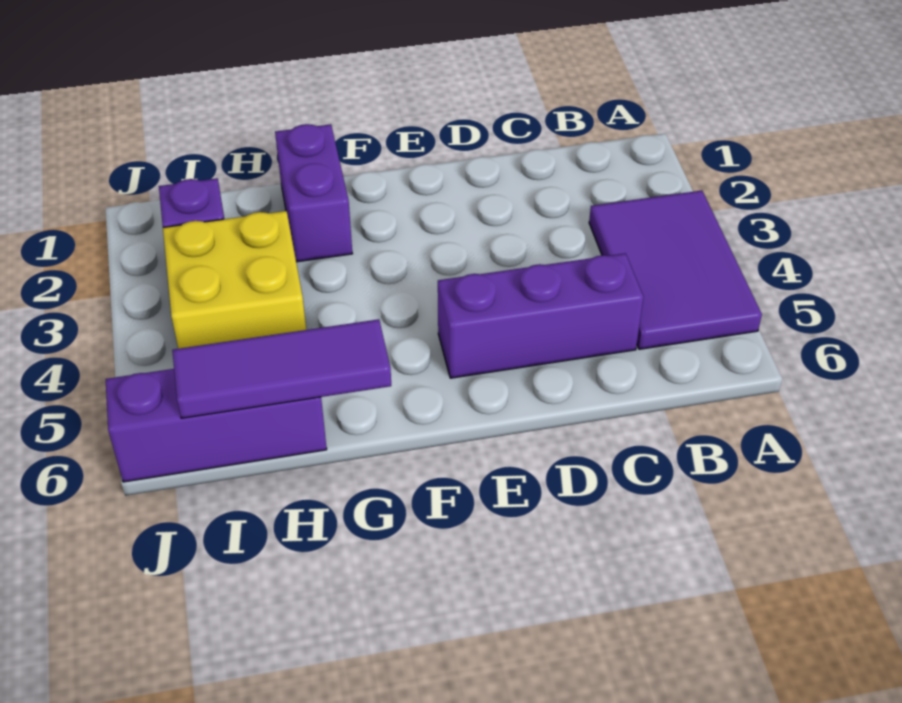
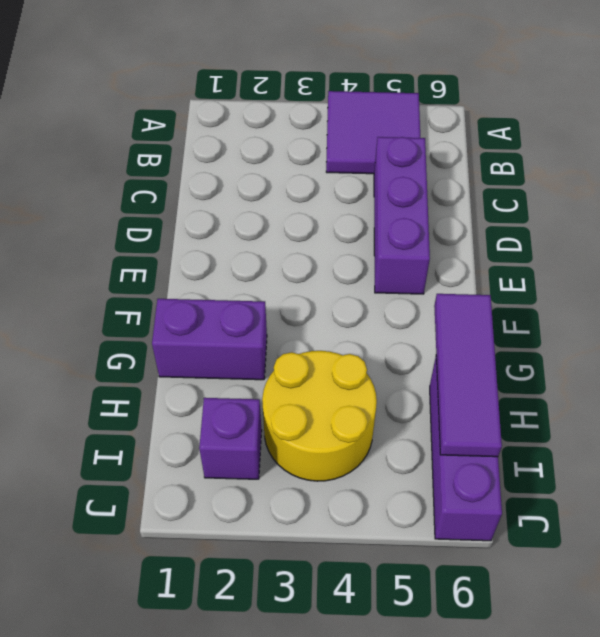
purple 2x3 tile [589,191,762,349] -> purple 2x2 tile [326,91,420,174]
yellow 2x2 brick [163,211,306,349] -> yellow 2x2 round brick [262,351,377,481]

